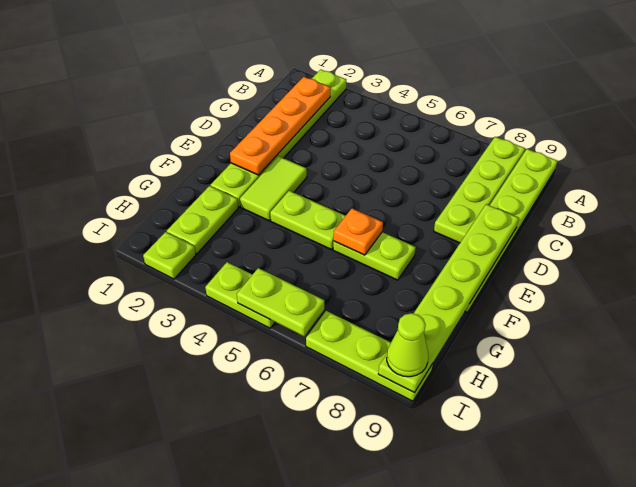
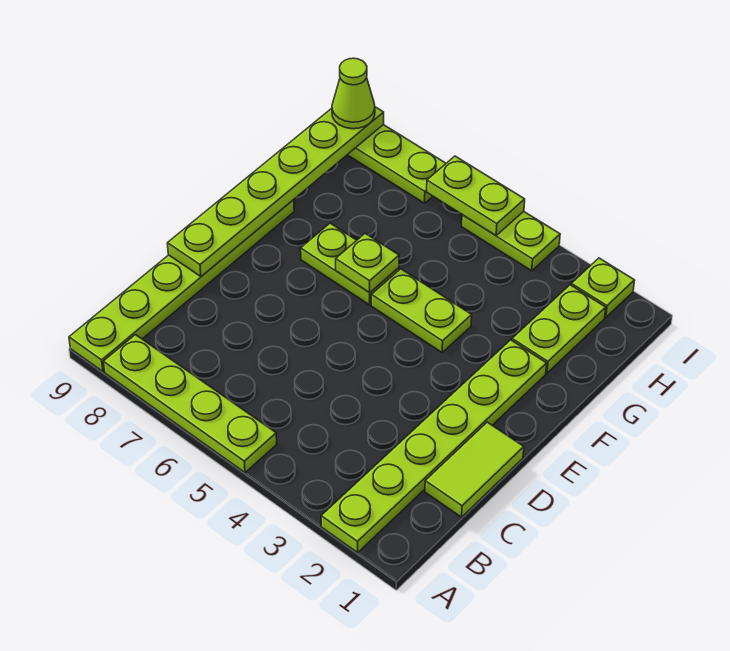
lime 1x4 plate [434,137,525,243] -> lime 1x4 plate turned to [103,335,277,473]
orange 1x4 plate [230,77,330,175] -> none
lime 1x2 tile [240,156,307,221] -> lime 1x2 tile moved to [425,422,524,517]
orange 1x1 plate [333,208,383,255] -> lime 1x1 plate [336,233,399,292]

